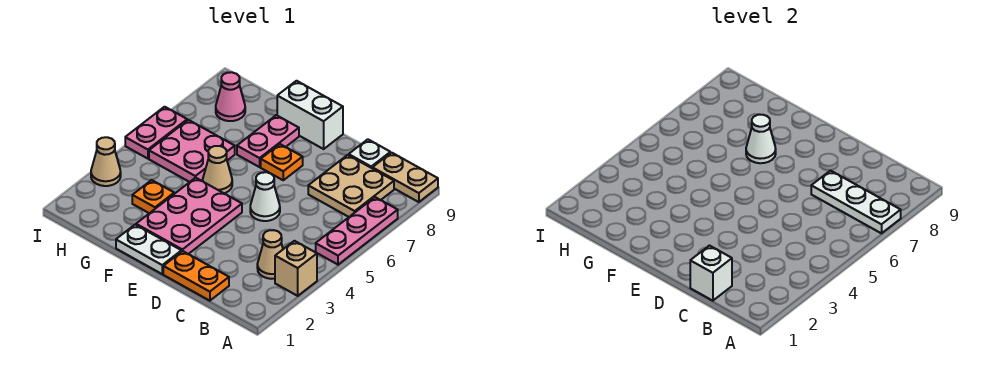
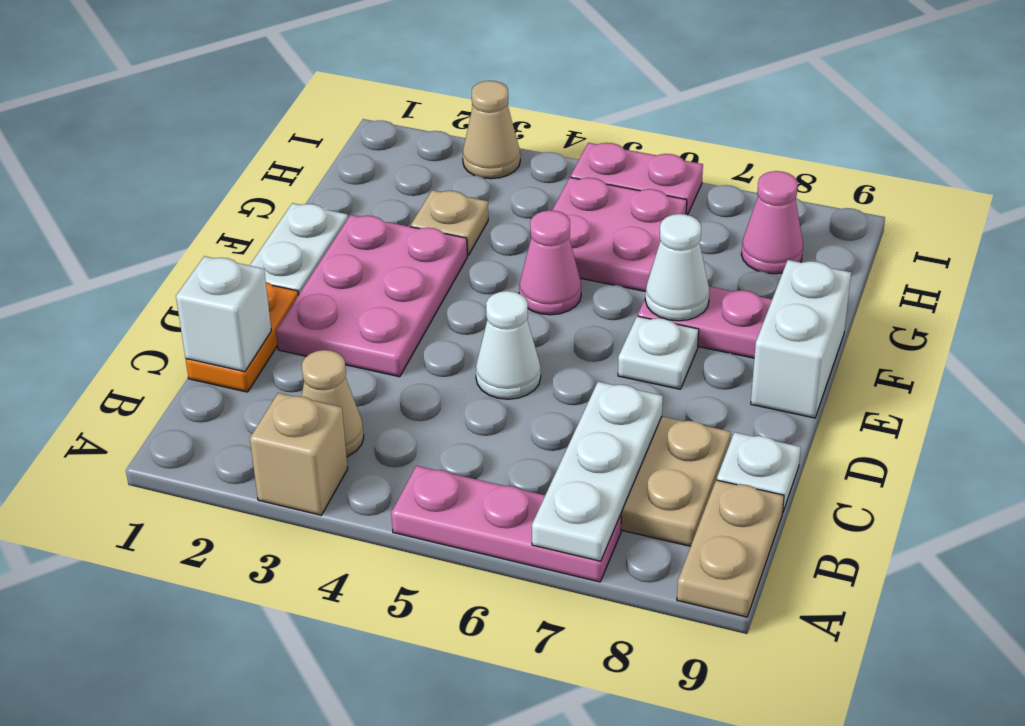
pink 2x3 plate [136,178,242,254] -> pink 2x3 plate turned to [276,215,467,377]
orange 1x1 plate [261,144,303,180] -> white 1x1 plate [618,316,699,389]
tan 1x1 cone [203,146,232,193] -> pink 1x1 cone [519,210,581,315]
orange 1x1 plate [132,180,174,213] -> tan 1x1 plate [411,190,488,255]

